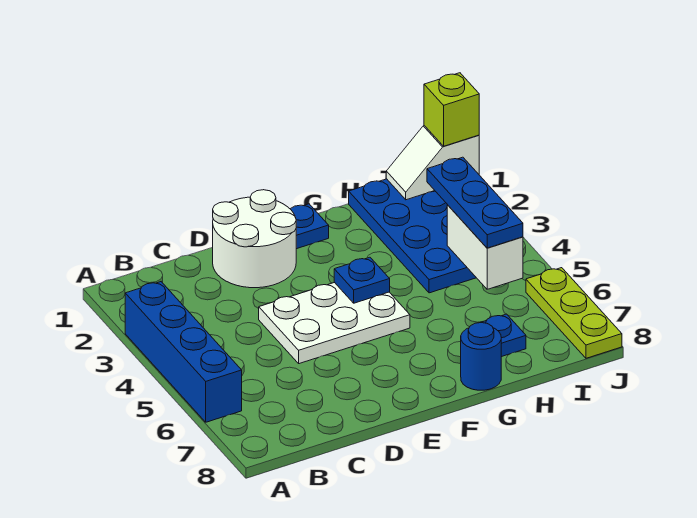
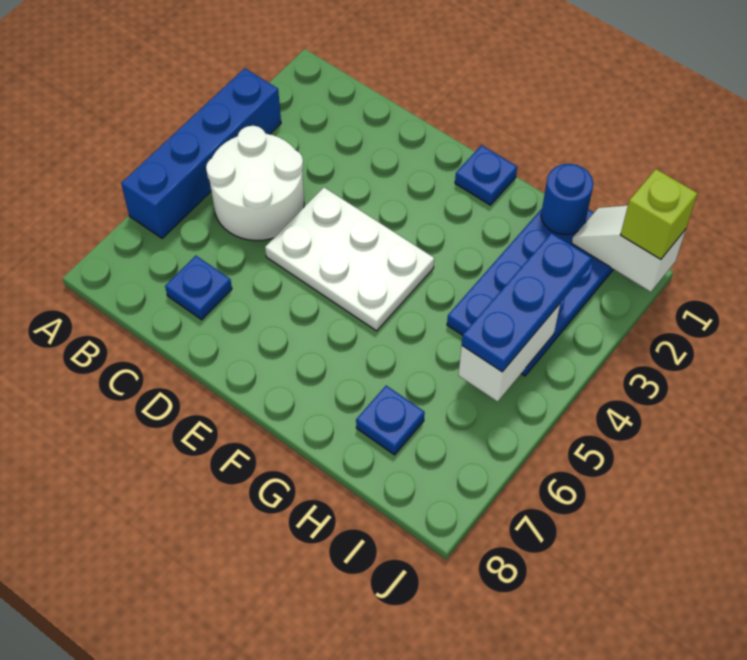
white 2x2 round brick [213,190,296,288] -> white 2x2 round brick moved to [206,126,304,241]
blue 1x1 plate [334,257,390,303] -> blue 1x1 plate moved to [165,256,232,320]
blue 1x1 round brick [461,322,501,390] -> blue 1x1 round brick moved to [541,164,593,235]
lime 1x3 plate [526,268,622,358] -> none

